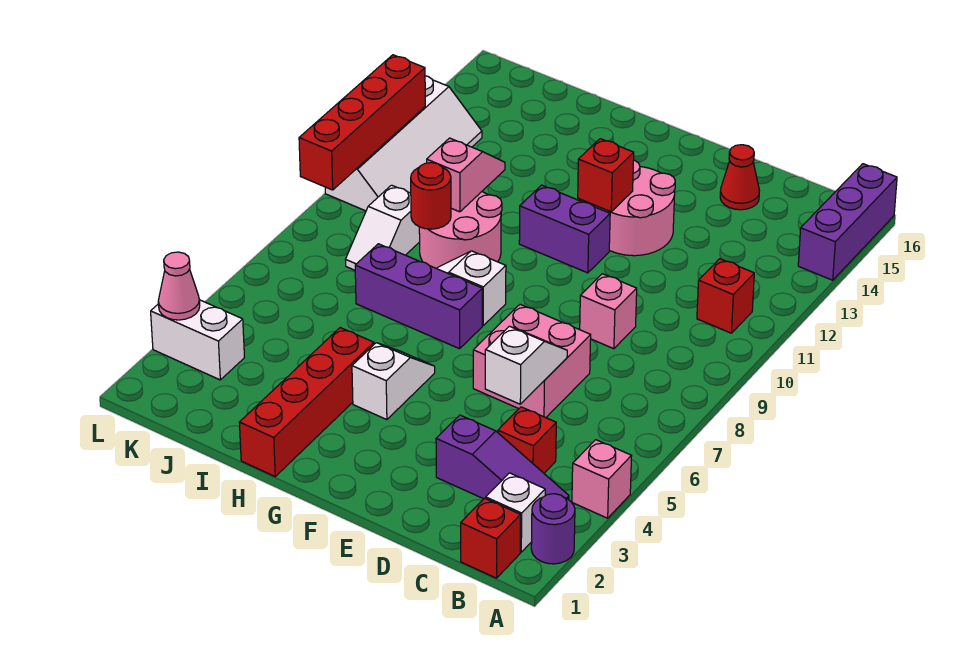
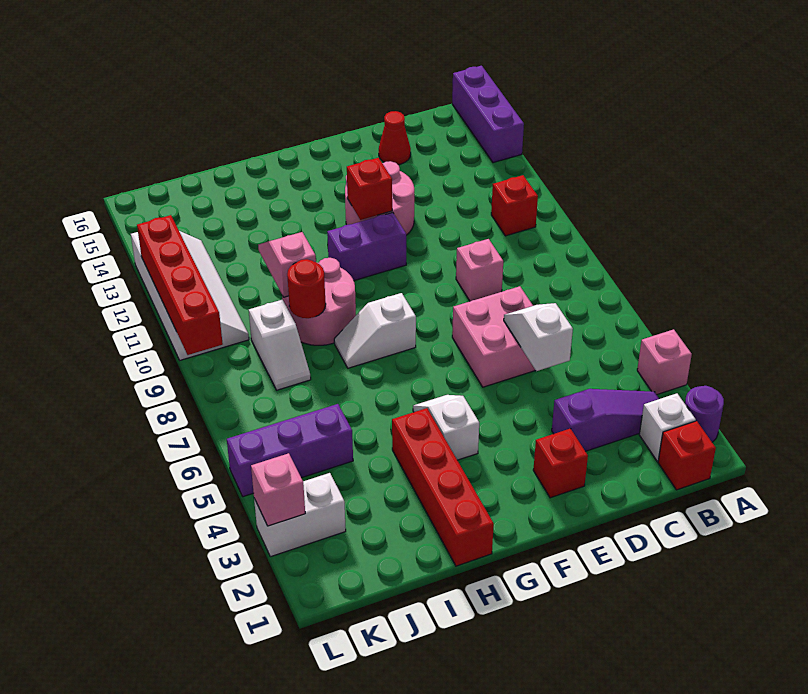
red 1x1 brick [498,407,556,473] -> red 1x1 brick moved to [533,428,588,498]
purple 1x3 brick [355,244,482,349] -> purple 1x3 brick moved to [227,404,353,497]
pink 1x1 cone [158,252,200,320] -> pink 1x1 brick [251,453,305,526]

